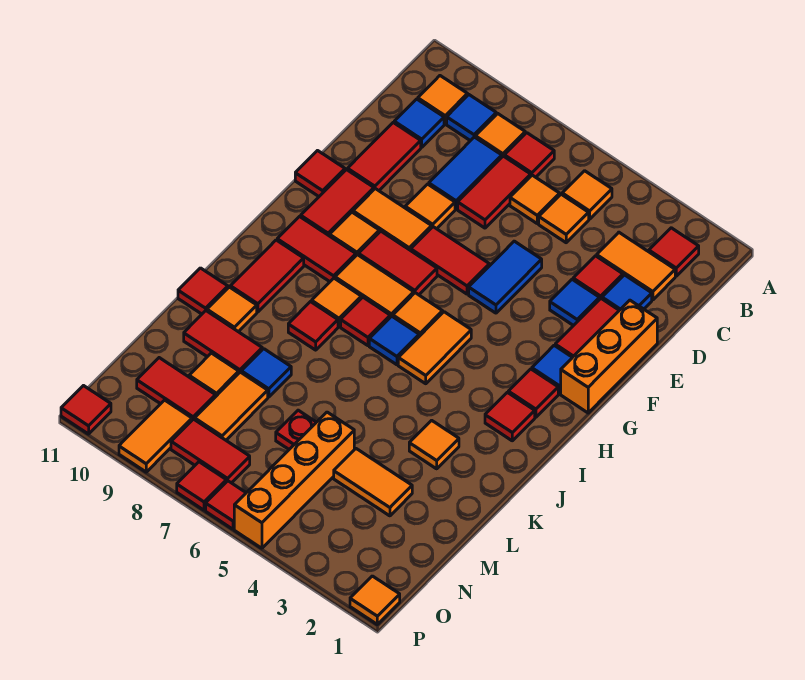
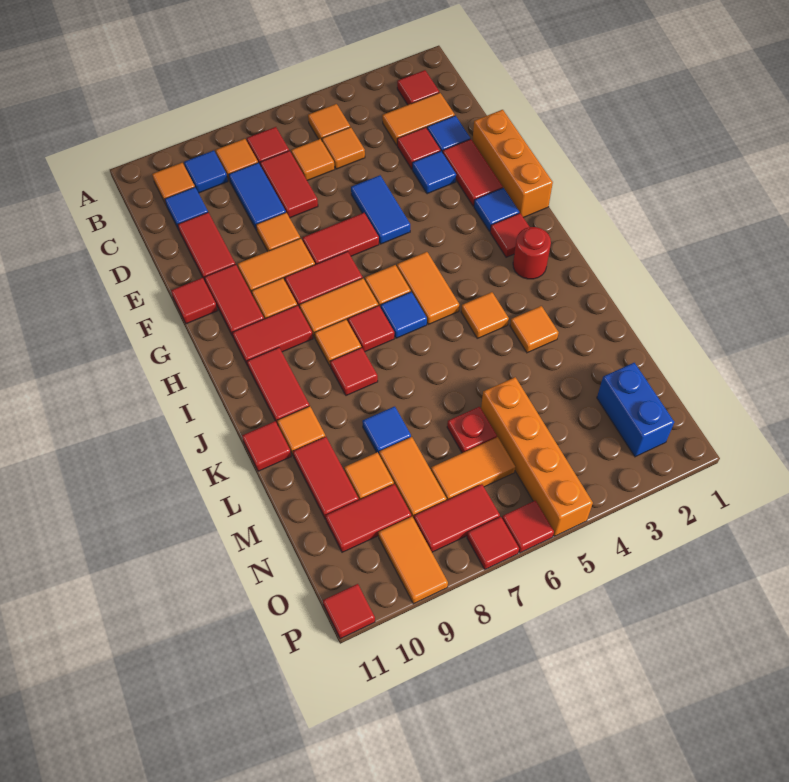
red 1x1 tile [485,392,535,441] -> red 1x1 round brick [513,227,551,279]
red 1x2 tile [184,311,262,373] -> red 1x2 tile turned to [293,437,359,519]
orange 1x2 tile [334,449,412,516] -> orange 1x2 tile moved to [431,437,515,500]
none -> blue 1x2 brick [597,363,674,457]
orange 1x1 tile [350,576,400,624] -> orange 1x1 tile moved to [461,292,509,338]

